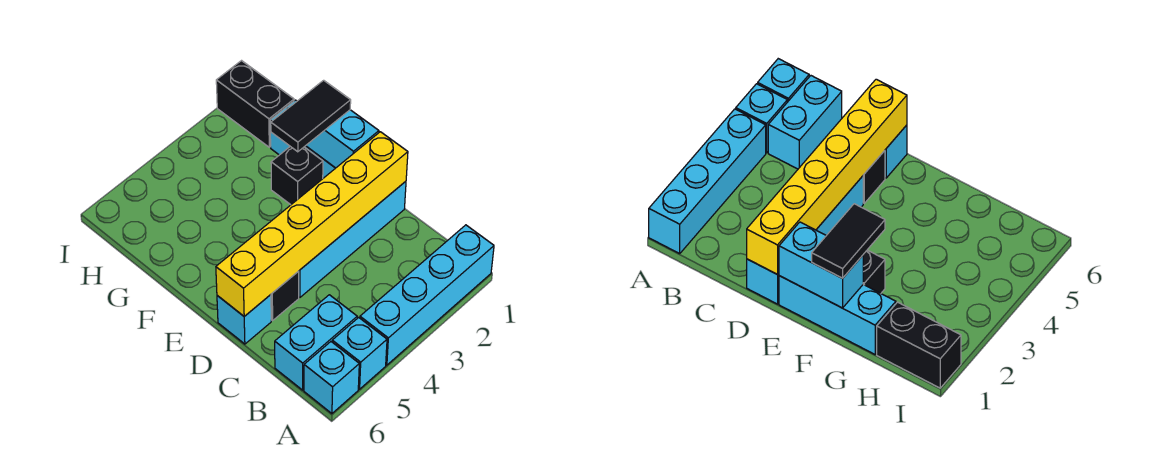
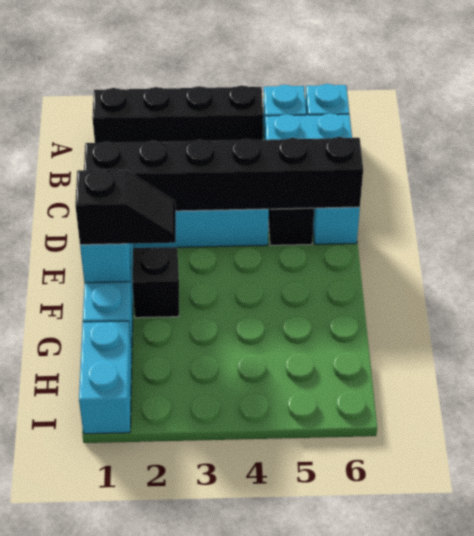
cyan 1x4 brick [360,225,494,365] -> black 1x4 brick [92,85,263,143]
yellow 1x6 brick [216,132,408,316] -> black 1x6 brick [84,137,363,211]
black 1x2 tile [271,80,351,152] -> black 1x2 slope [75,169,176,245]
black 1x2 brick [216,61,294,147] -> cyan 1x2 brick [79,321,132,434]

